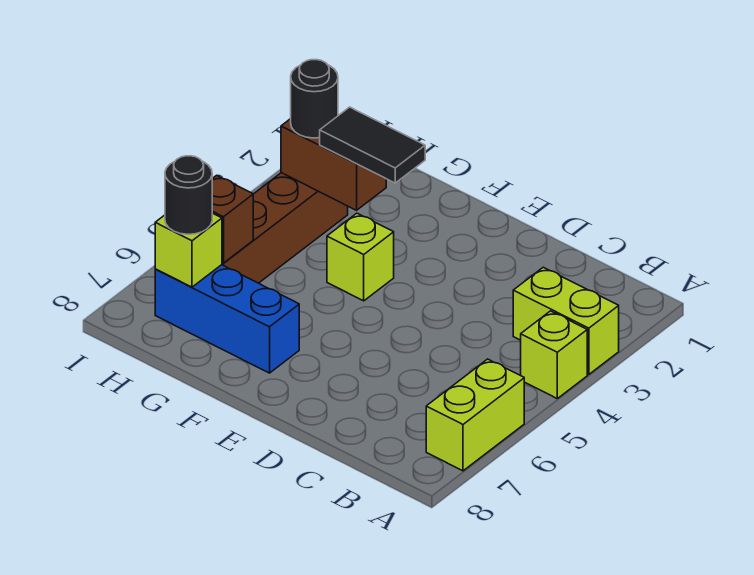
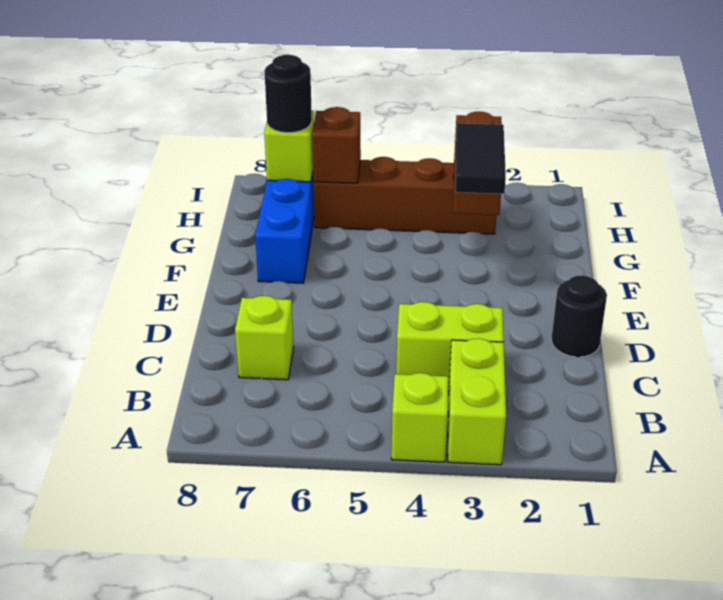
lime 1x2 brick [426,359,524,471] -> lime 1x2 brick moved to [396,302,504,386]
lime 1x1 brick [327,213,394,301] -> lime 1x1 brick moved to [235,296,293,380]
black 1x1 round brick [291,60,338,138] -> black 1x1 round brick moved to [551,276,607,357]

